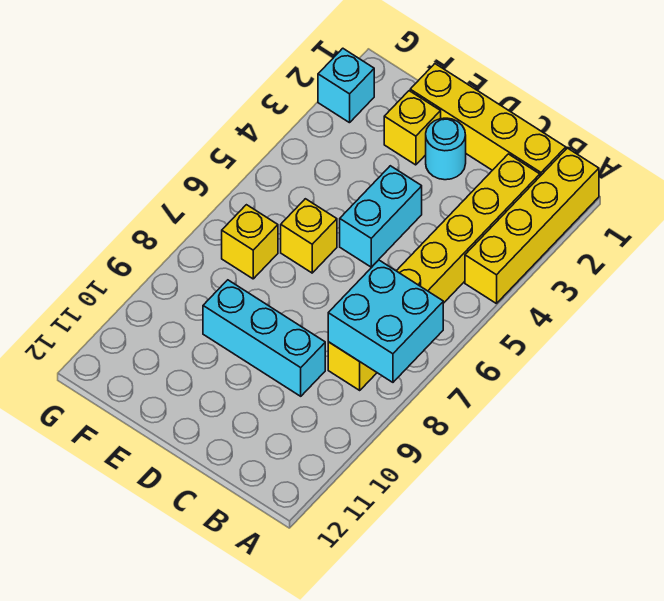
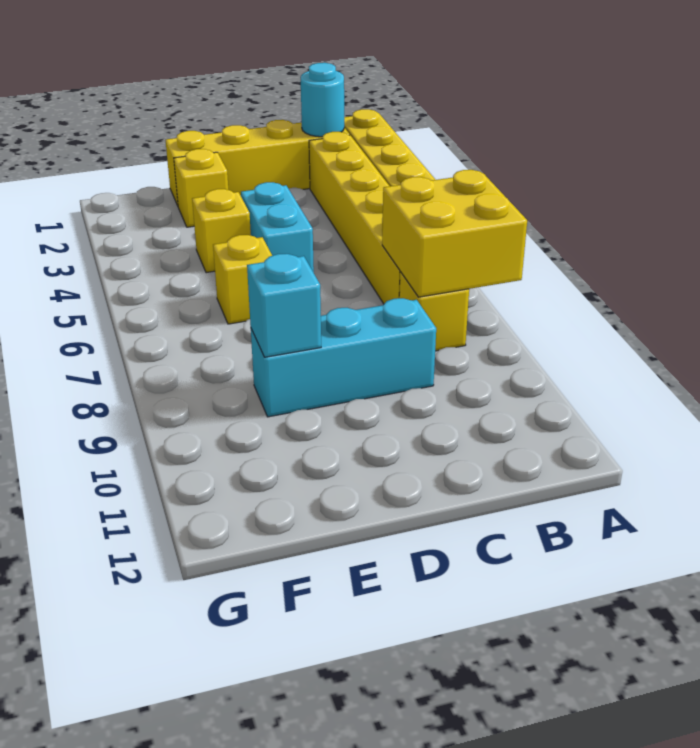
cyan 2x2 brick [328,260,443,382] -> yellow 2x2 brick [382,170,527,297]
cyan 1x1 round brick [426,118,466,180] -> cyan 1x1 round brick moved to [301,63,344,137]
yellow 1x1 brick [222,205,278,279] -> yellow 1x1 brick moved to [192,189,251,273]
cyan 1x1 brick [318,48,374,123] -> cyan 1x1 brick moved to [247,254,321,357]

